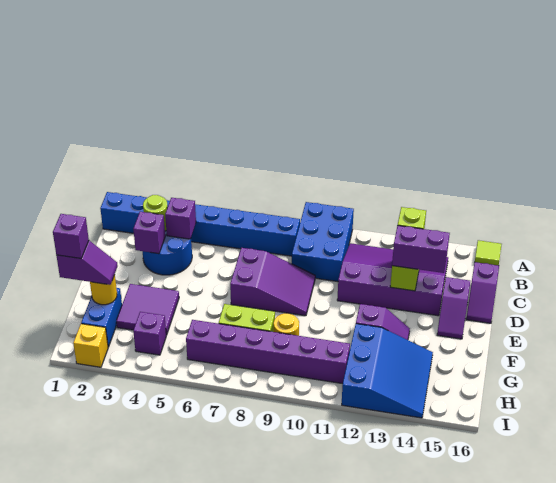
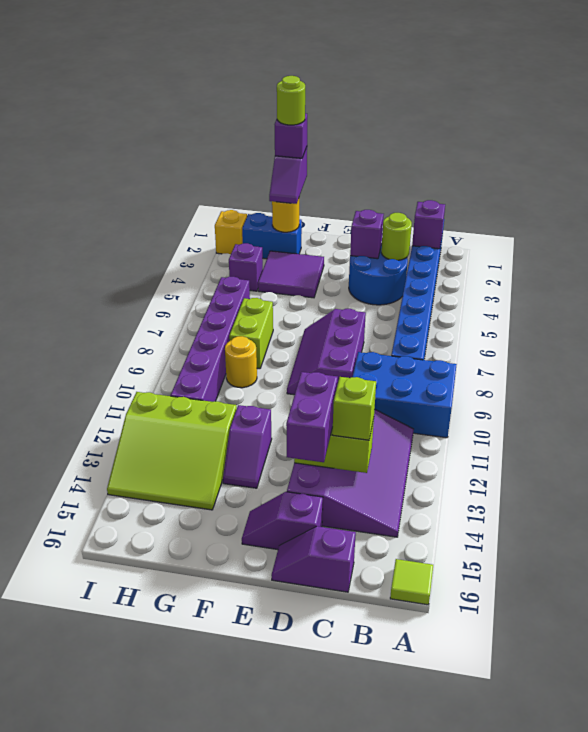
purple 1x1 brick [165,198,196,239] -> purple 1x1 brick moved to [412,200,445,249]
purple 2x3 slope [230,248,315,316] -> purple 2x3 slope turned to [287,309,366,395]
none -> lime 1x1 round brick [277,76,305,125]
blue 3x3 slope [342,324,433,418] -> lime 3x3 slope [107,392,237,510]

